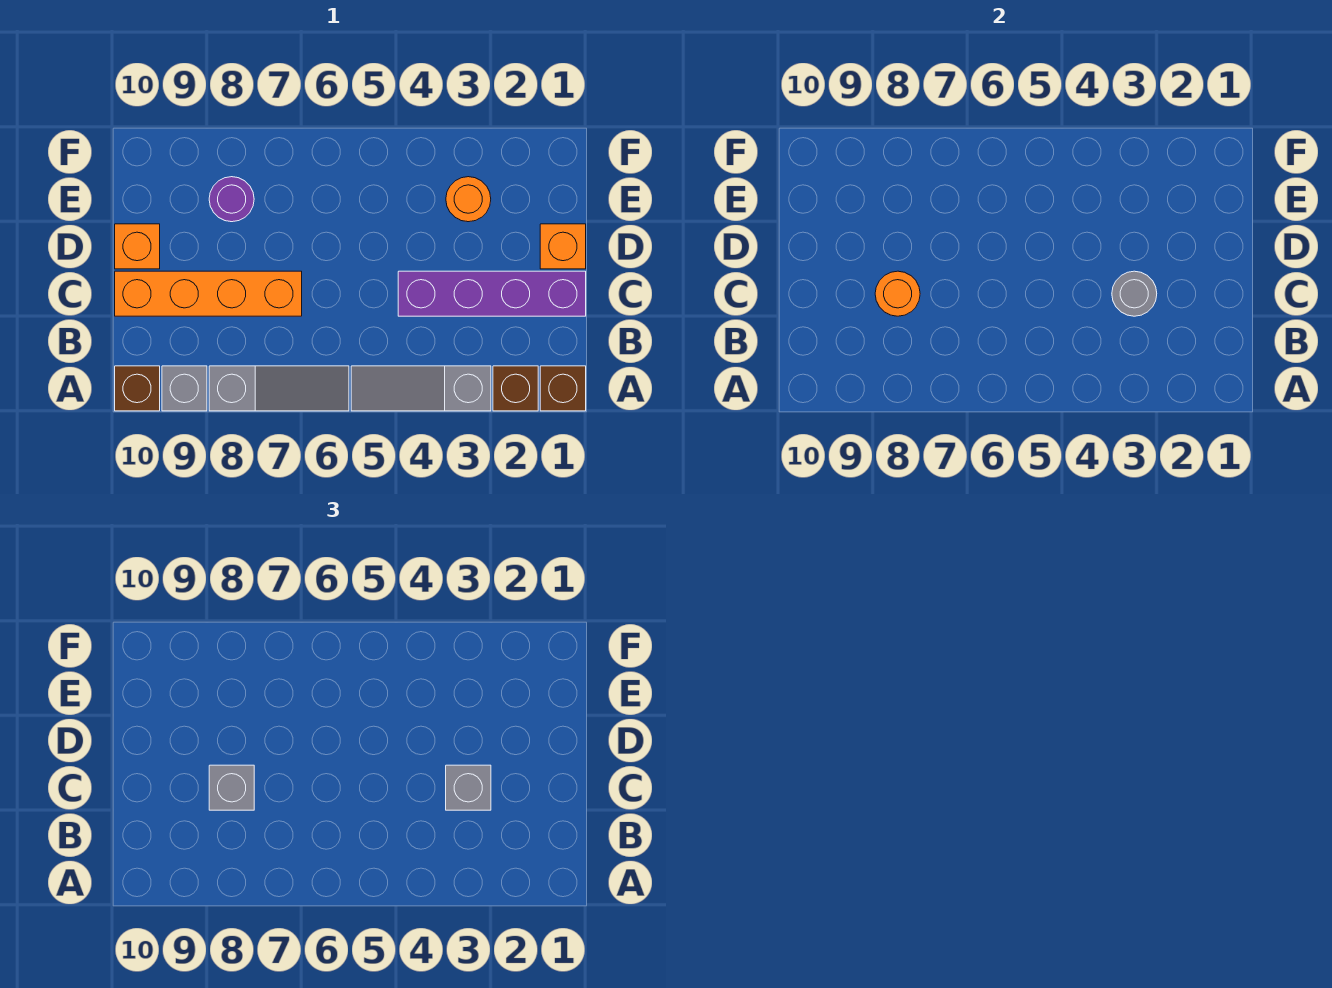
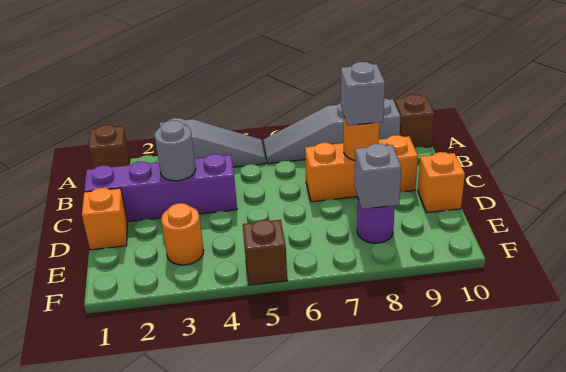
brown 1x1 brick [493,366,538,411] -> brown 1x1 brick moved to [243,220,287,285]
grey 1x1 brick [446,765,491,810] -> grey 1x1 brick moved to [354,144,401,209]
orange 1x4 brick [115,271,302,316] -> orange 1x3 brick [305,135,418,202]

